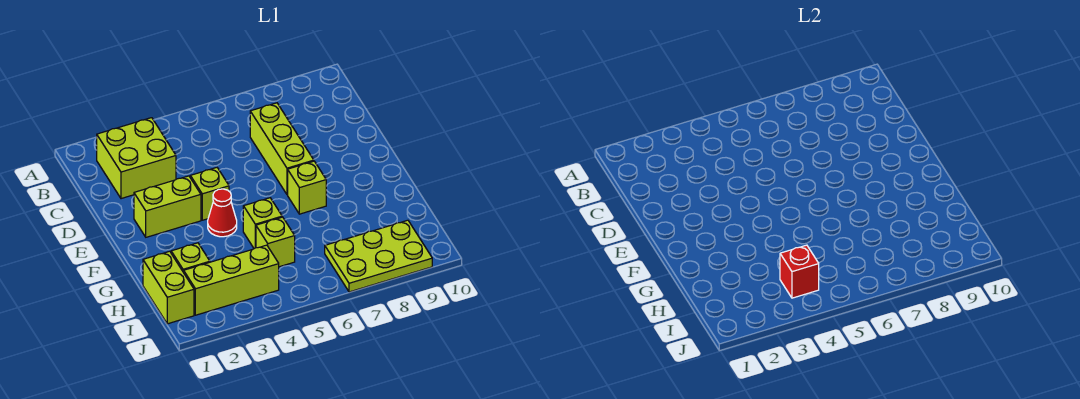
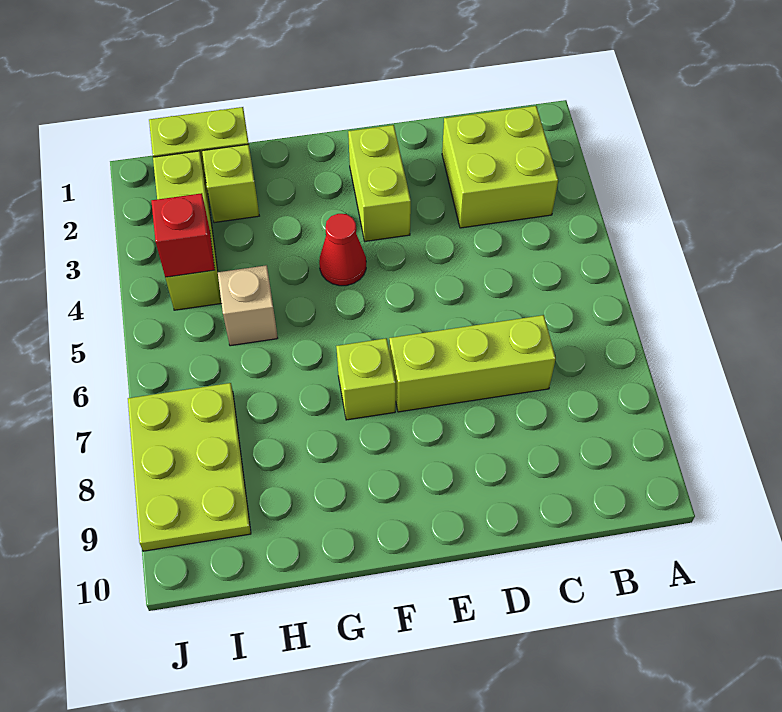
lime 1x1 brick [190,168,229,220] -> none
lime 1x1 brick [243,198,282,249] -> none
lime 1x1 brick [256,217,295,267] -> tan 1x1 brick [218,265,278,346]

